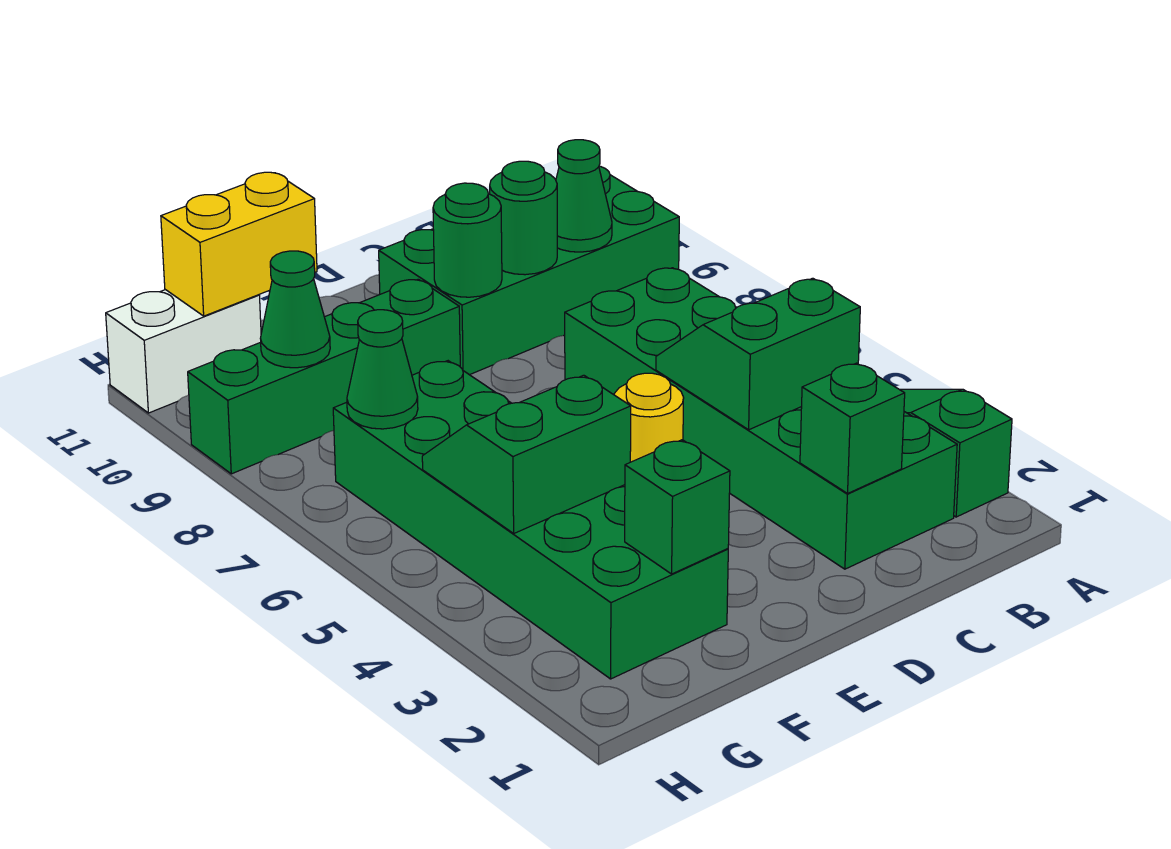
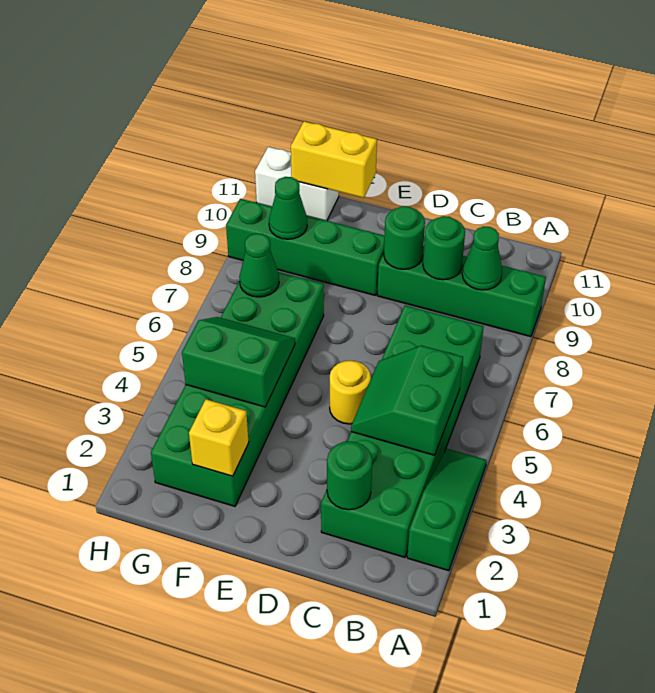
green 2x4 brick [379,166,679,375] -> green 1x4 brick [377,246,546,337]
green 2x2 slope [656,278,860,430] -> green 2x2 slope turned to [351,346,463,455]
green 1x1 brick [800,363,905,493] -> green 1x1 round brick [327,441,372,510]
green 1x1 brick [625,440,730,574] -> yellow 1x1 brick [189,399,249,476]

